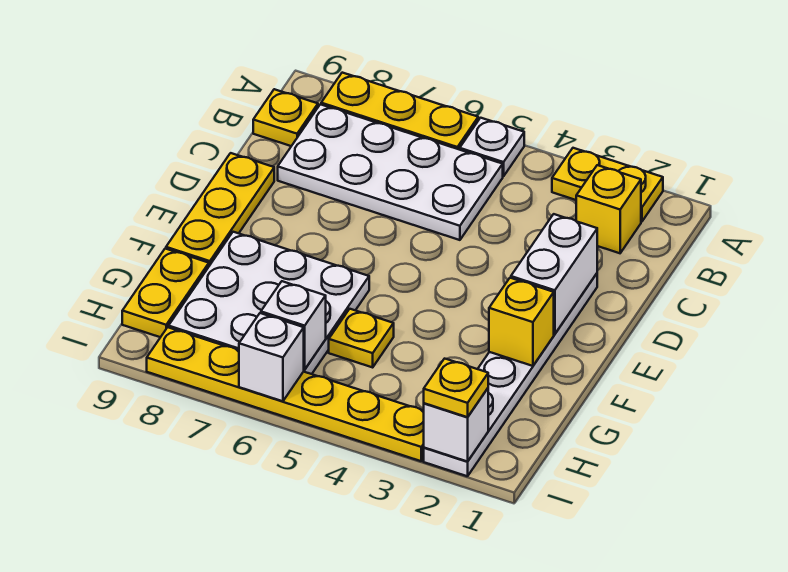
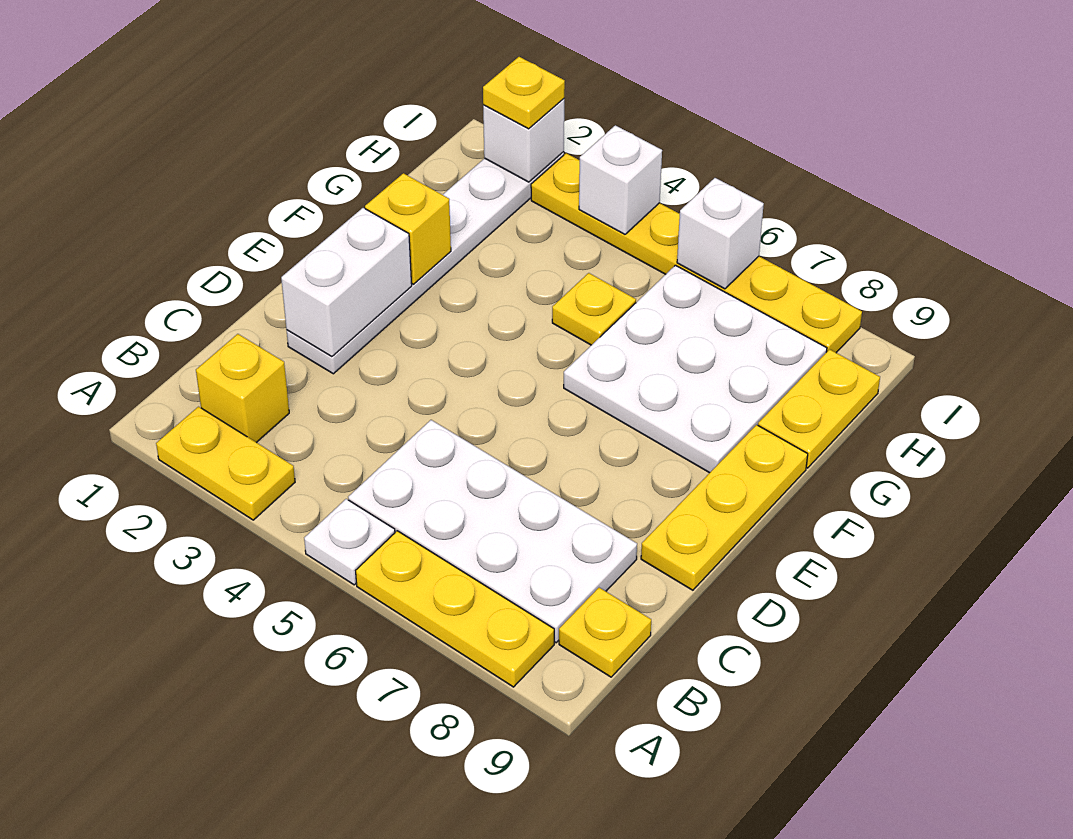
white 1x1 brick [261,281,326,369] -> white 1x1 brick moved to [579,125,662,234]

